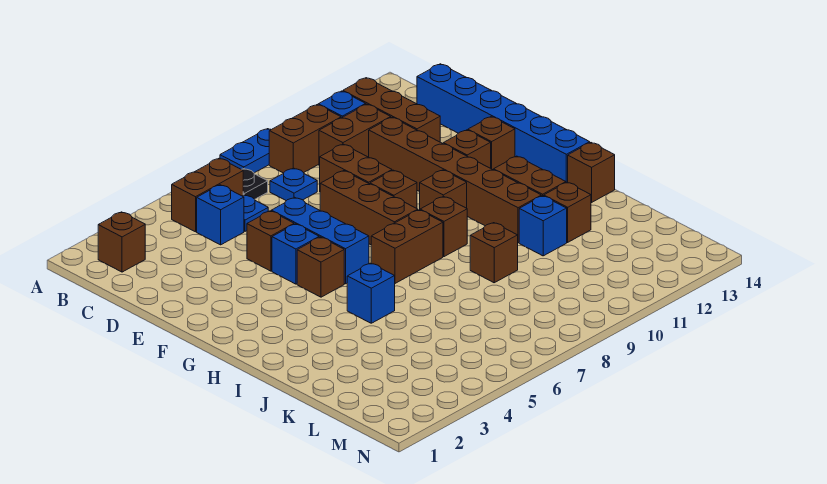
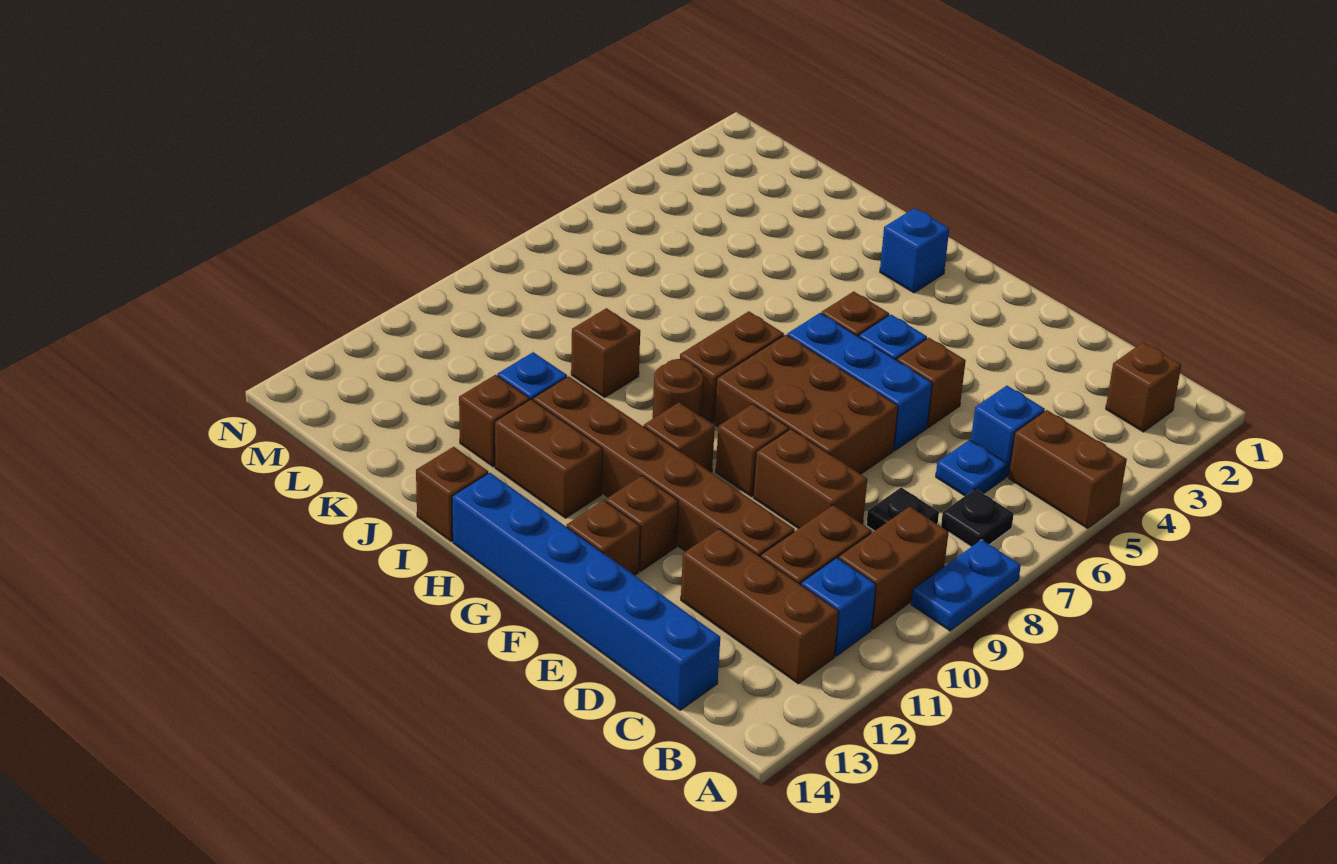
brown 1x2 brick [172,158,243,232] -> brown 1x2 brick turned to [1009,410,1127,528]
blue 1x1 plate [270,168,317,201] -> black 1x1 plate [866,487,939,531]
brown 1x3 brick [320,171,418,245] -> brown 2x3 brick [714,335,898,474]
brown 1x1 brick [420,196,467,257] -> brown 1x1 round brick [653,359,703,418]
blue 1x1 brick [347,263,395,323] -> blue 1x1 brick moved to [880,208,949,293]

